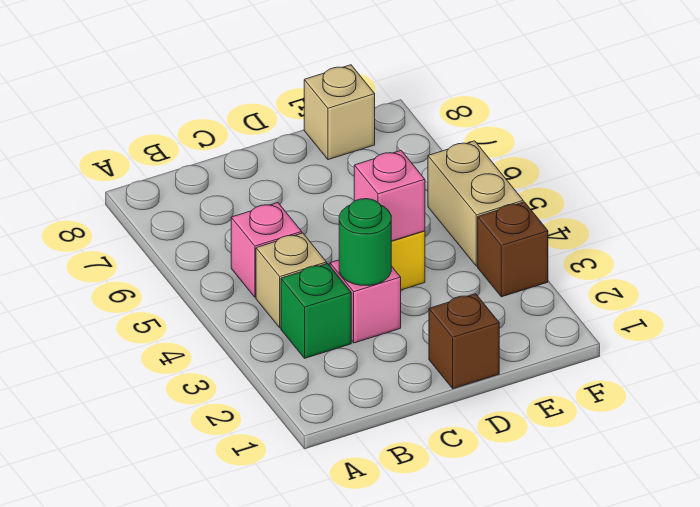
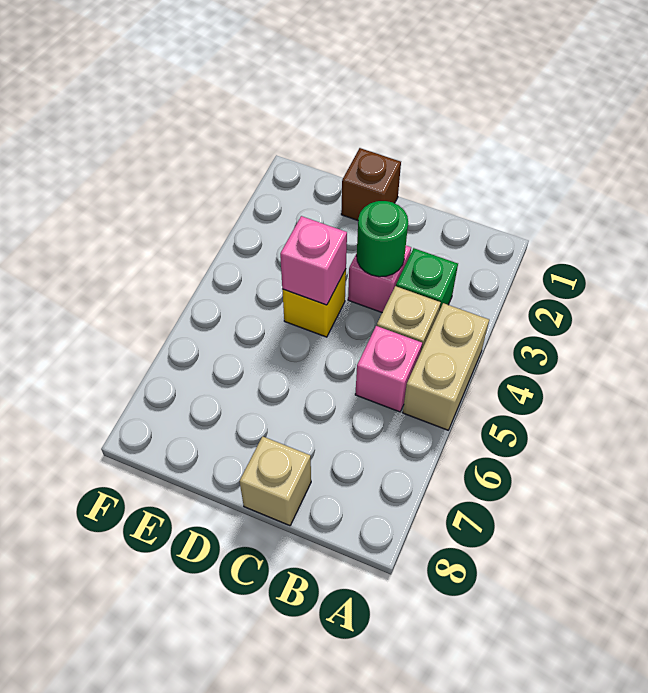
tan 1x1 brick [304,65,375,160] -> tan 1x1 brick moved to [240,436,311,526]
brown 1x1 brick [478,202,548,297] -> none
tan 1x2 brick [428,141,523,266] -> tan 1x2 brick moved to [403,303,489,430]

